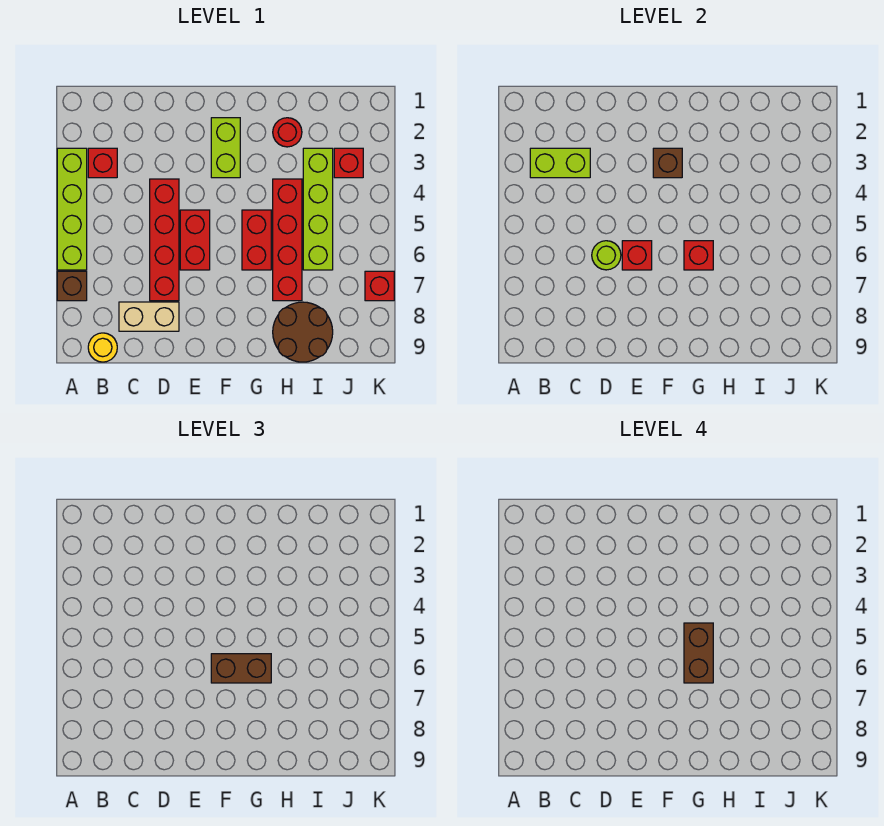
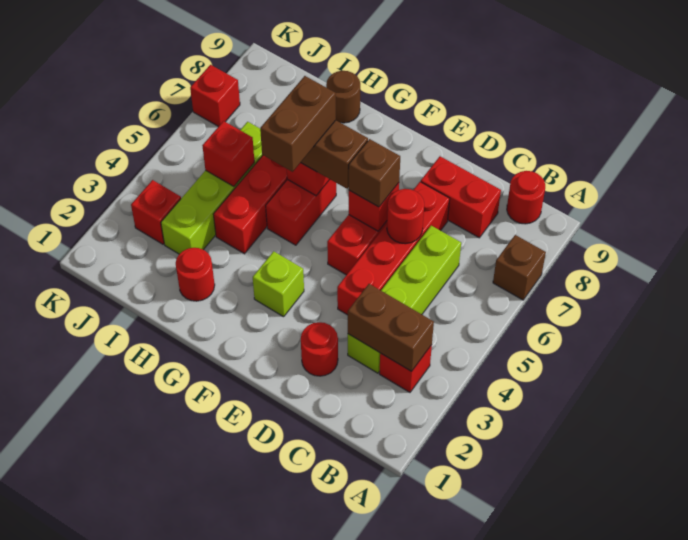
lime 1x4 brick [57,148,87,270] -> lime 1x4 brick moved to [348,226,461,373]
lime 1x2 brick [530,148,590,178] -> brown 1x2 brick [348,284,434,371]
yellow 1x1 round brick [88,333,117,362] -> red 1x1 round brick [507,171,545,224]
tan 1x2 brick [119,302,179,331] -> red 1x2 brick [421,156,501,238]
none -> red 1x1 round brick [301,322,338,376]
lime 1x1 round brick [592,241,621,270] -> red 1x1 round brick [387,189,424,244]
lime 1x2 brick [211,118,240,178] -> lime 1x1 brick [253,251,304,317]
brown 1x1 brick [653,148,682,178] -> brown 1x1 brick moved to [349,139,400,207]
brown 2x2 round brick [273,302,333,362] -> brown 1x1 round brick [326,71,360,123]
none -> red 1x1 brick [202,121,254,186]

